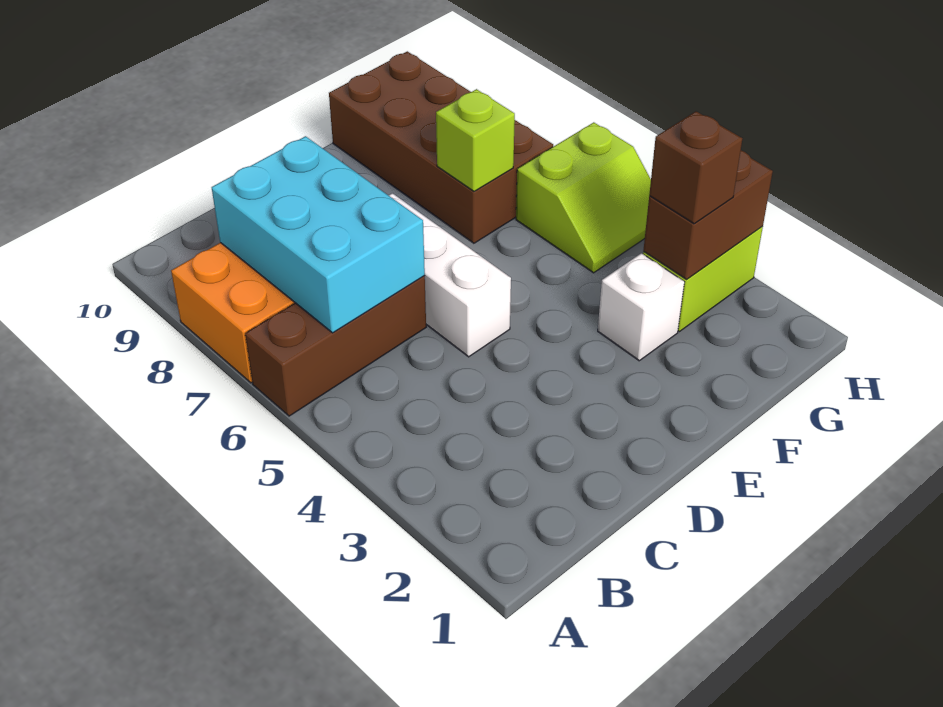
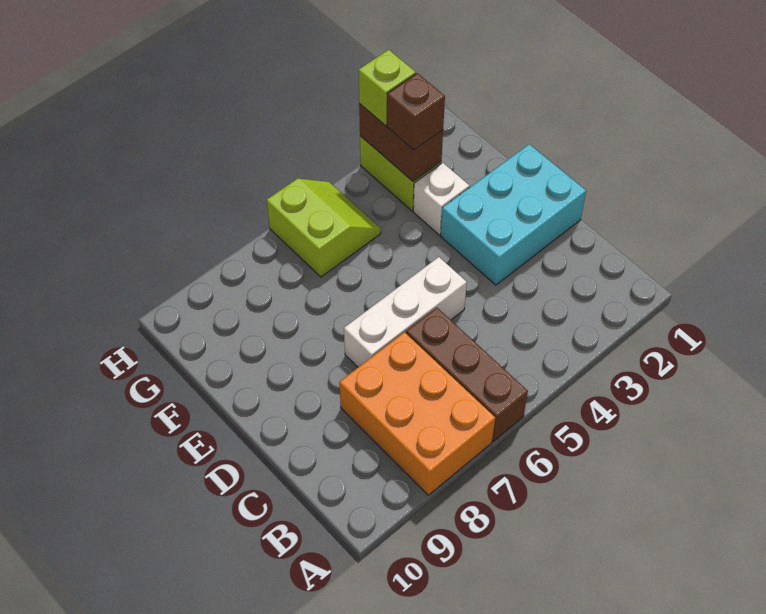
cyan 2x3 brick [212,136,425,333] -> cyan 2x3 brick moved to [441,144,586,285]
brown 2x4 brick [329,51,553,243] -> none
lime 1x1 brick [436,89,515,191] -> lime 1x1 brick moved to [359,50,416,126]

